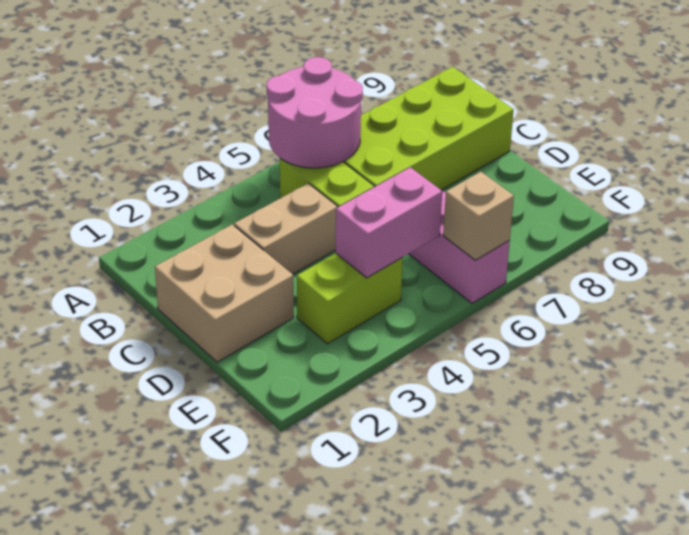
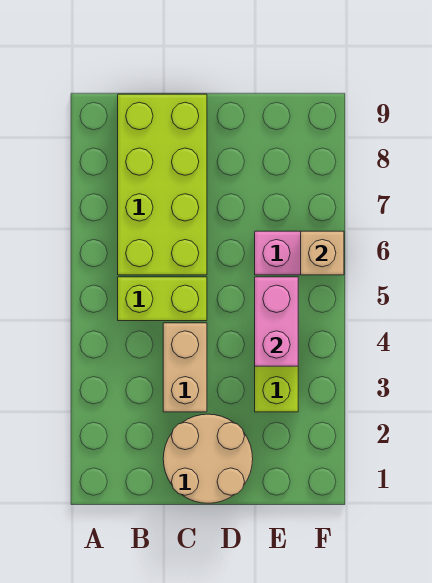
pink 2x2 round brick [267,57,363,168] -> none
tan 2x2 brick [155,224,294,362] -> tan 2x2 round brick [163,414,253,503]

